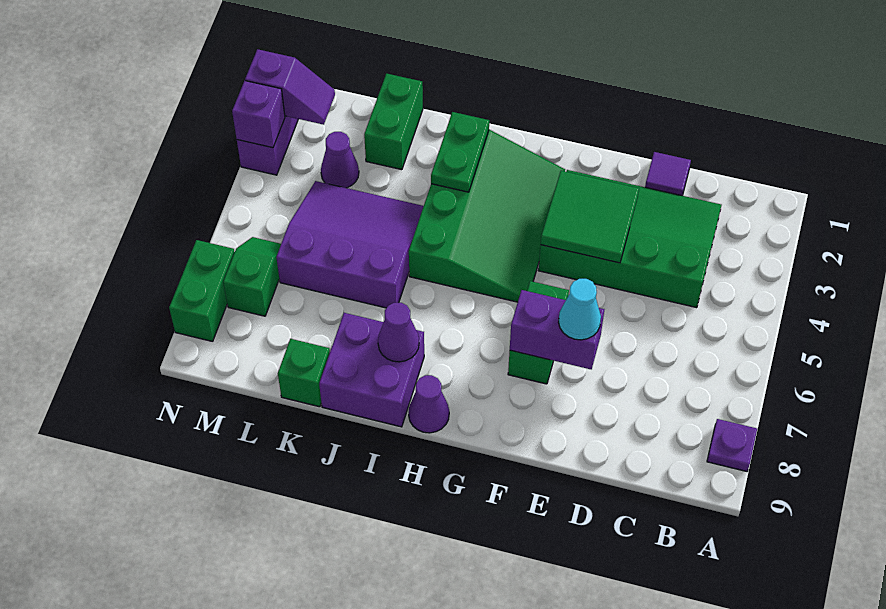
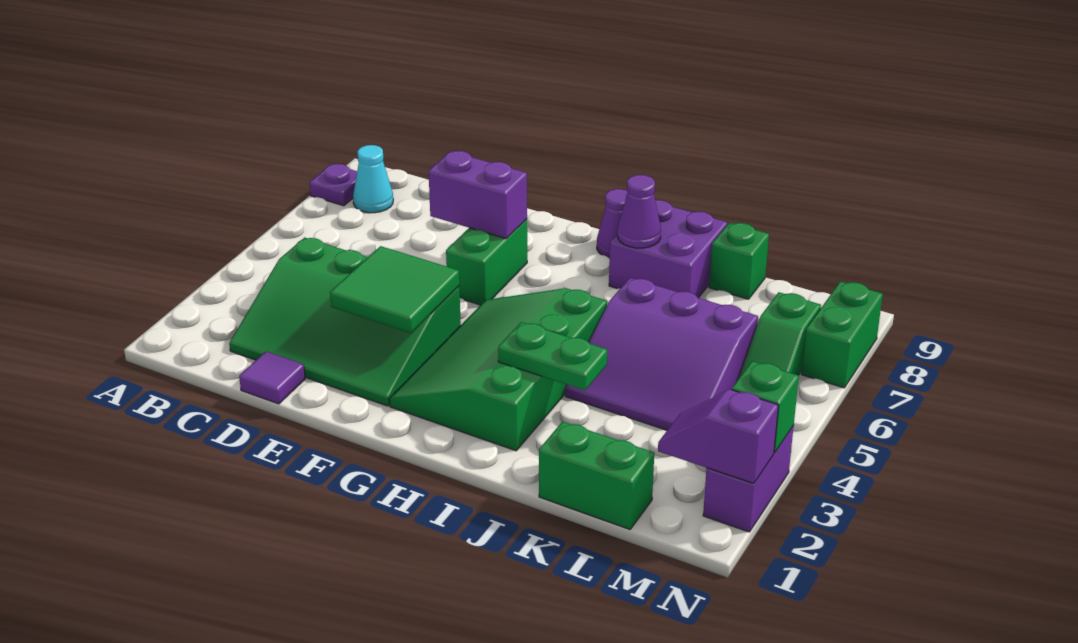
cyan 1x1 cone [559,279,601,340] -> cyan 1x1 cone moved to [353,145,393,213]
green 1x2 plate [431,112,489,192] -> green 1x2 plate turned to [498,322,607,390]
green 1x2 brick [364,74,423,170] -> green 1x2 brick turned to [539,422,654,529]
purple 1x1 cone [321,132,359,188] -> none
purple 1x1 brick [232,81,285,148] -> green 1x1 brick [732,361,799,453]

